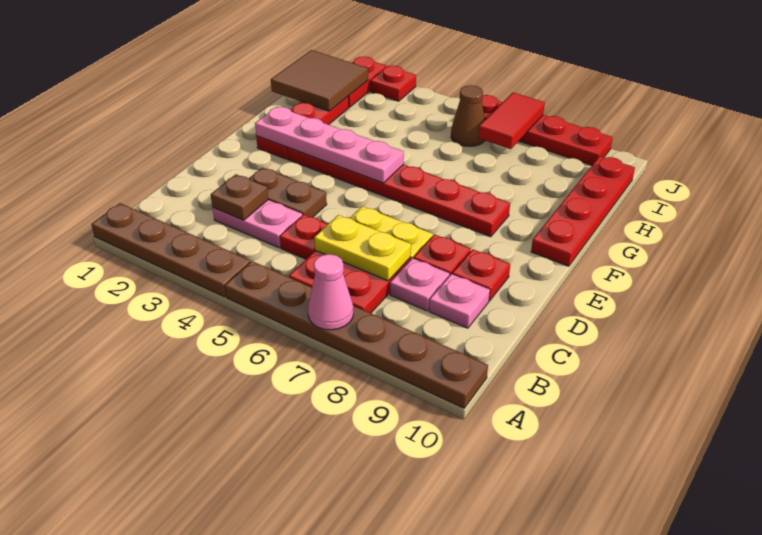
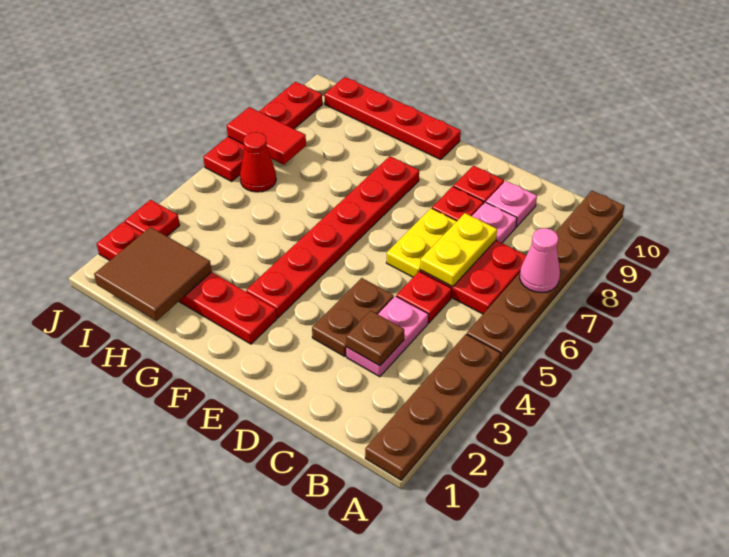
pink 1x4 plate [255,107,404,183] -> none
brown 1x1 cone [451,85,485,146] -> red 1x1 cone [240,132,276,192]

